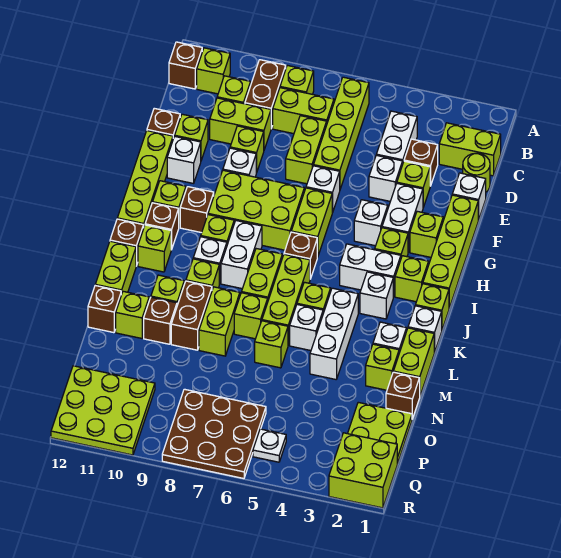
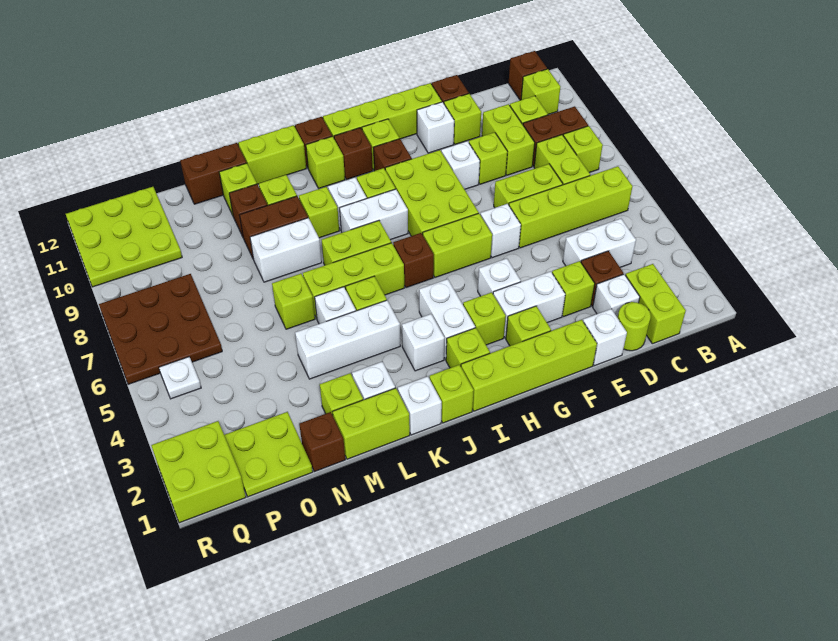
white 1x1 brick [369,155,402,201] -> white 1x1 brick moved to [593,274,640,318]
lime 1x1 brick [234,293,268,339] -> none
lime 1x2 brick [199,287,240,356] -> white 1x2 brick [250,218,322,282]
brown 1x1 brick [88,286,121,333] -> brown 1x2 brick [180,143,247,204]

